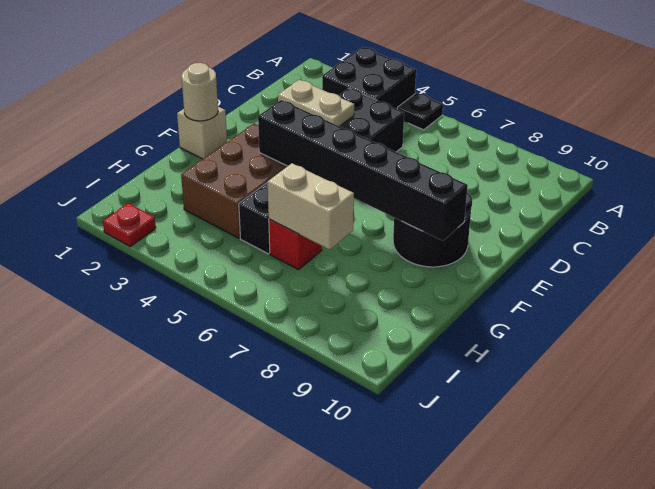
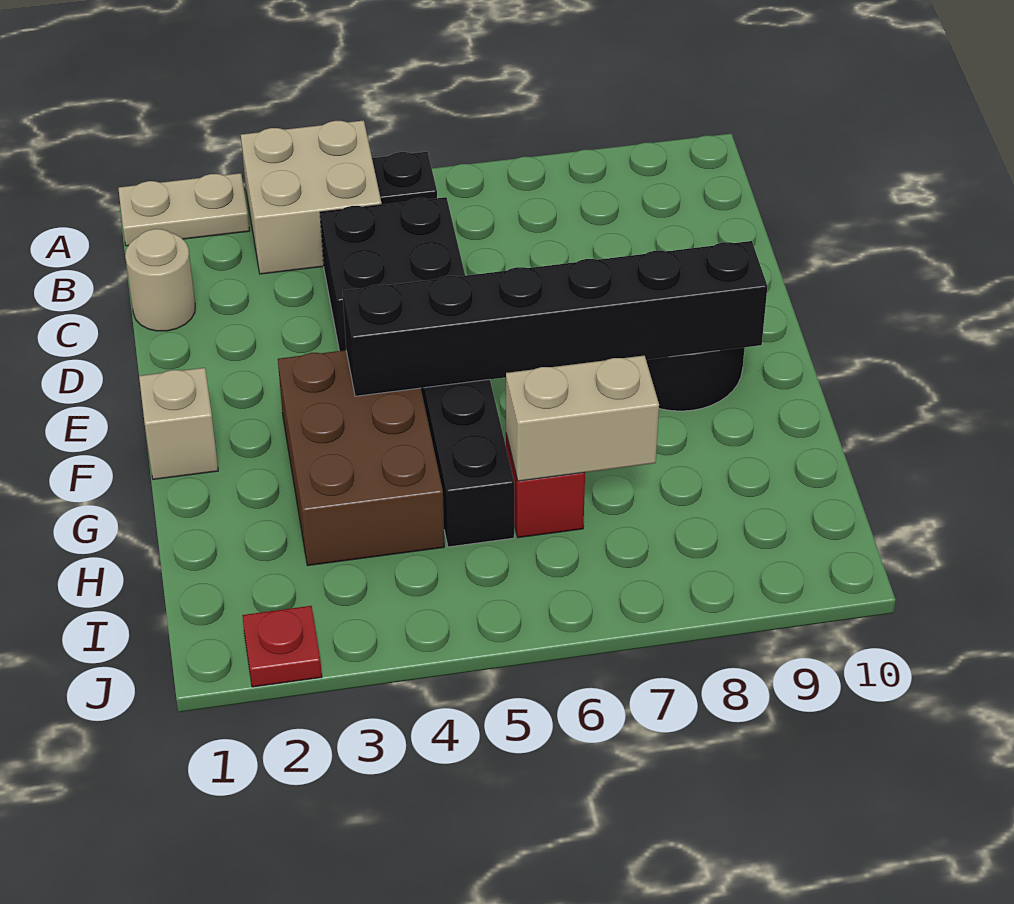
black 2x2 brick [322,47,416,109] -> tan 2x2 brick [241,120,382,274]
tan 1x2 plate [278,80,354,126] -> tan 1x2 plate moved to [118,173,249,246]
tan 1x1 round brick [181,63,218,121] -> tan 1x1 round brick moved to [125,229,195,331]

